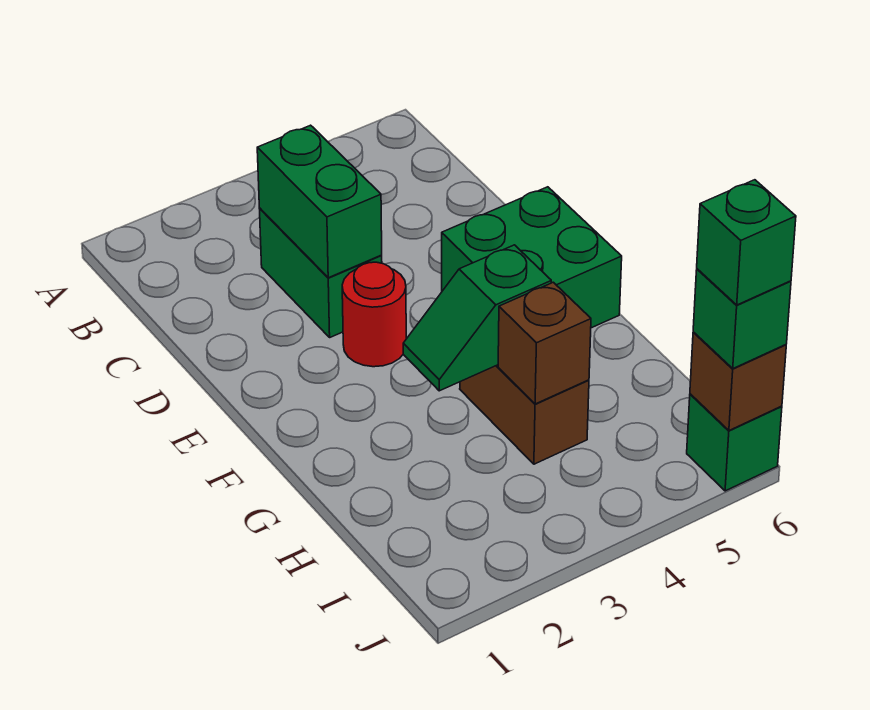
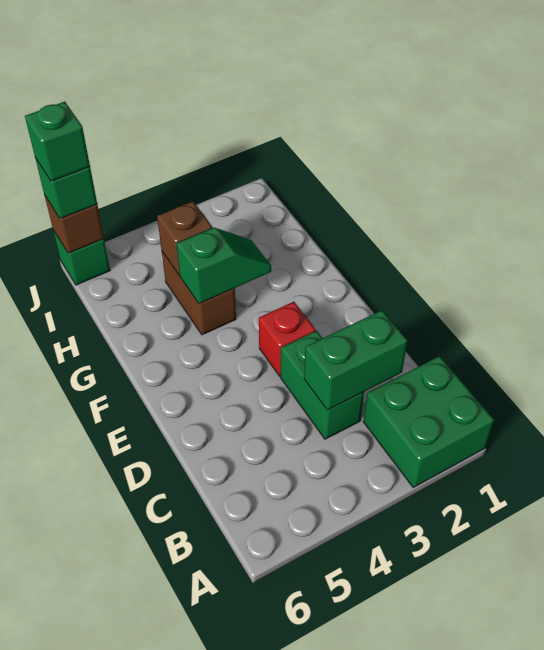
green 1x2 brick [257,125,382,278] -> green 1x2 brick turned to [304,310,408,410]
red 1x1 round brick [342,262,406,367] -> red 1x1 brick [259,302,316,376]
green 2x2 brick [442,187,622,328] -> green 2x2 brick moved to [363,356,494,487]

